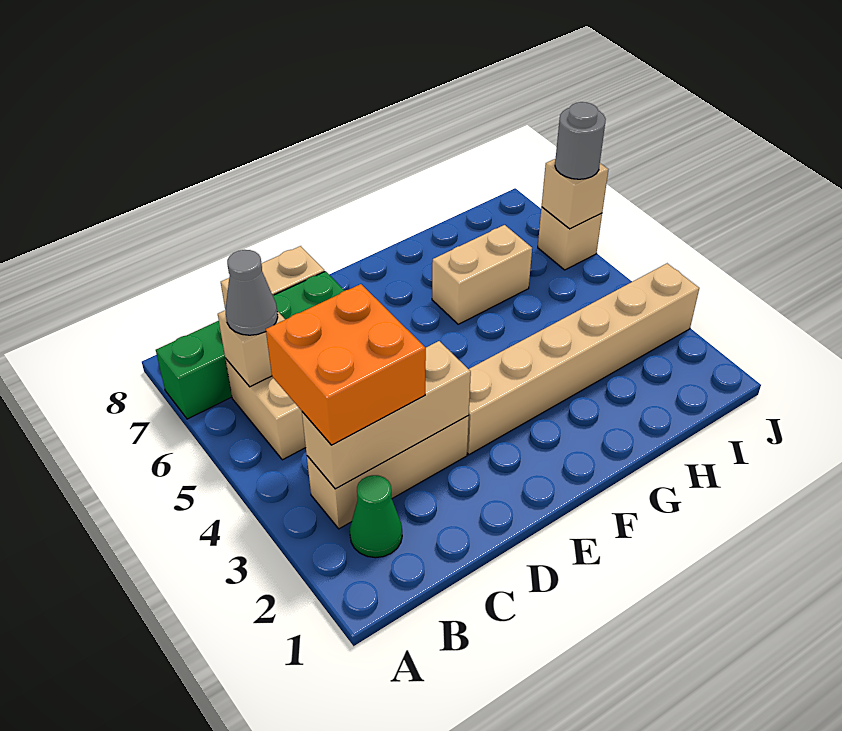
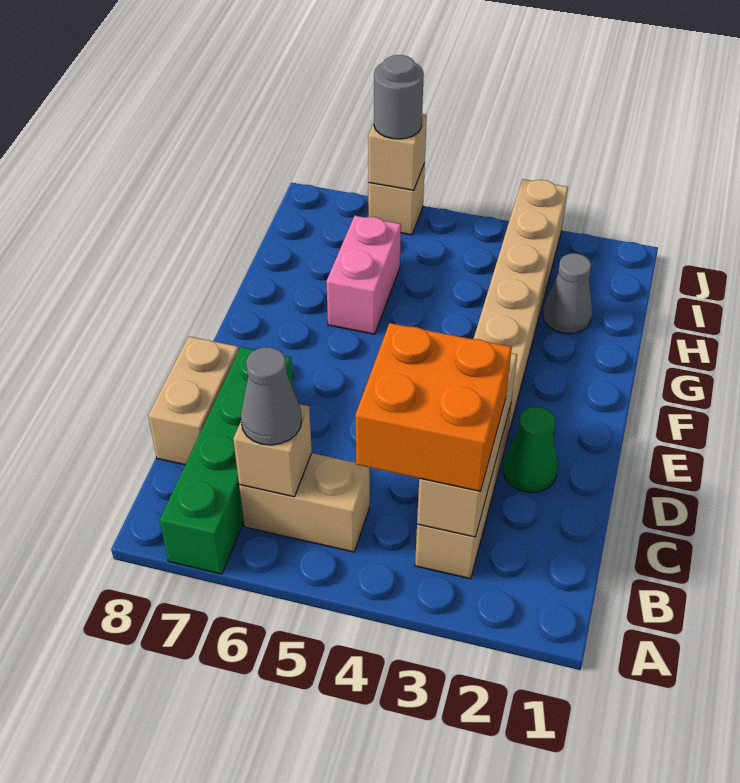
green 1x1 cone [350,475,402,558] -> green 1x1 cone moved to [503,407,558,493]
tan 1x2 brick [432,225,532,324] -> pink 1x2 brick [326,216,401,334]
none -> grey 1x1 cone [543,253,592,334]

